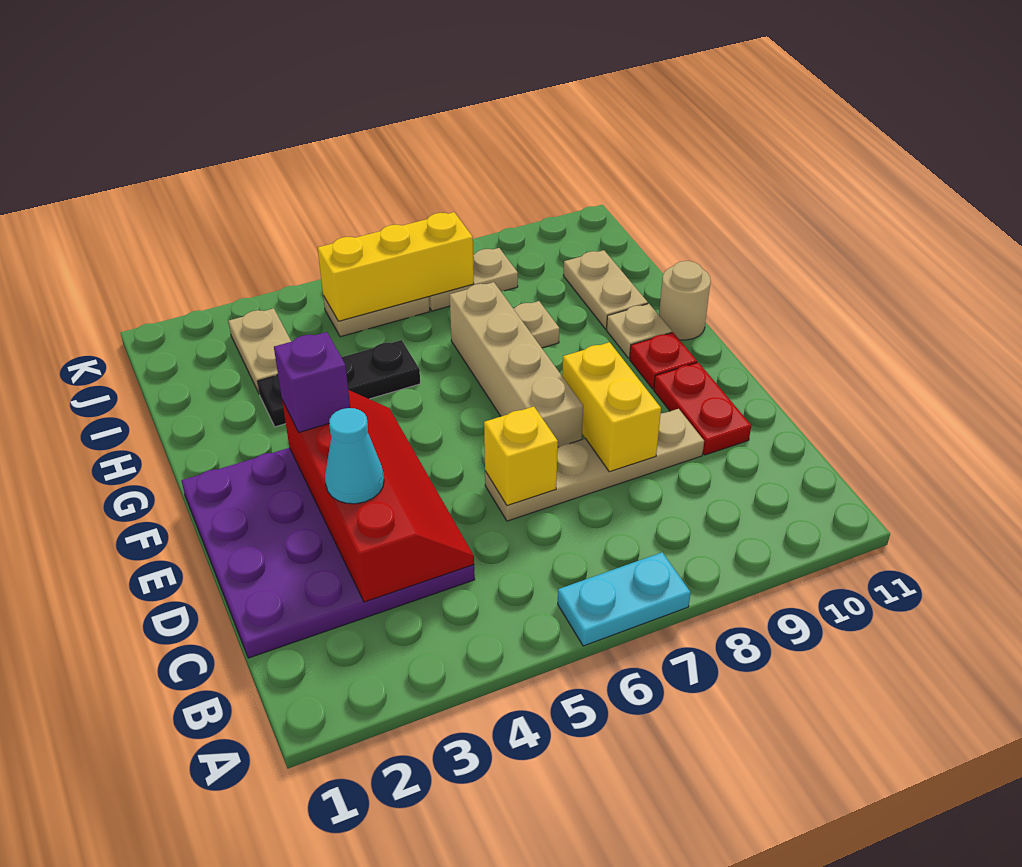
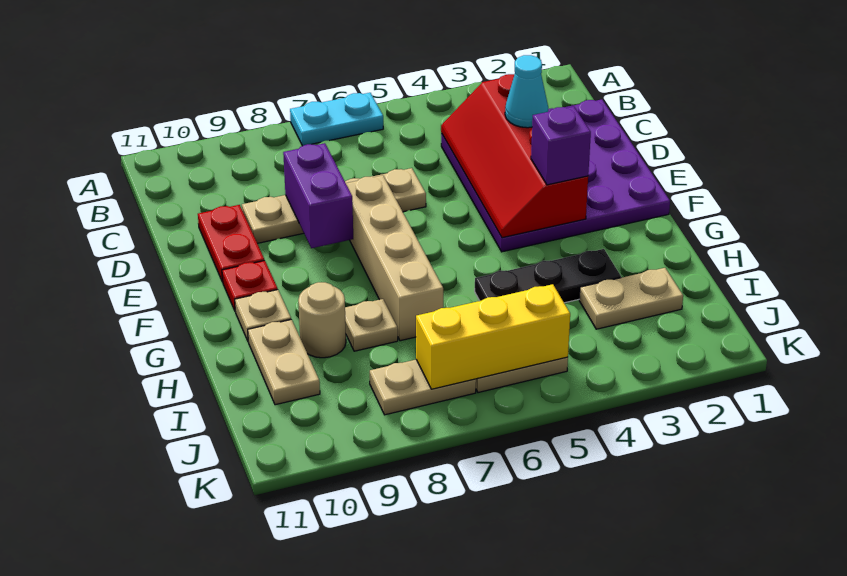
yellow 1x1 brick [484,407,558,505] -> none
yellow 1x2 brick [562,342,661,472] -> purple 1x2 brick [283,143,353,248]
tan 1x1 round brick [659,261,711,340] -> tan 1x1 round brick moved to [298,282,346,358]
tan 1x2 plate [229,308,291,393] -> tan 1x2 plate turned to [579,268,683,329]

